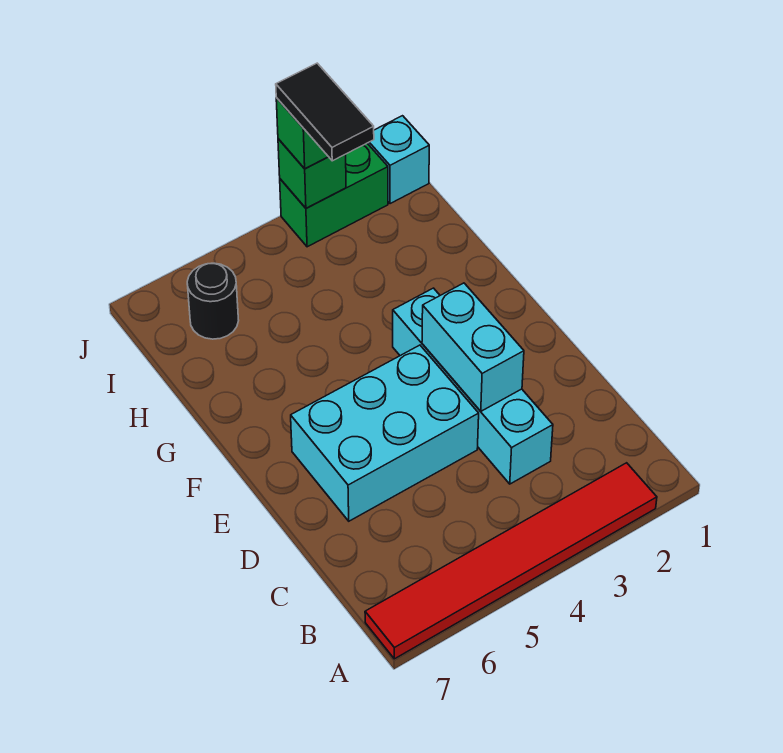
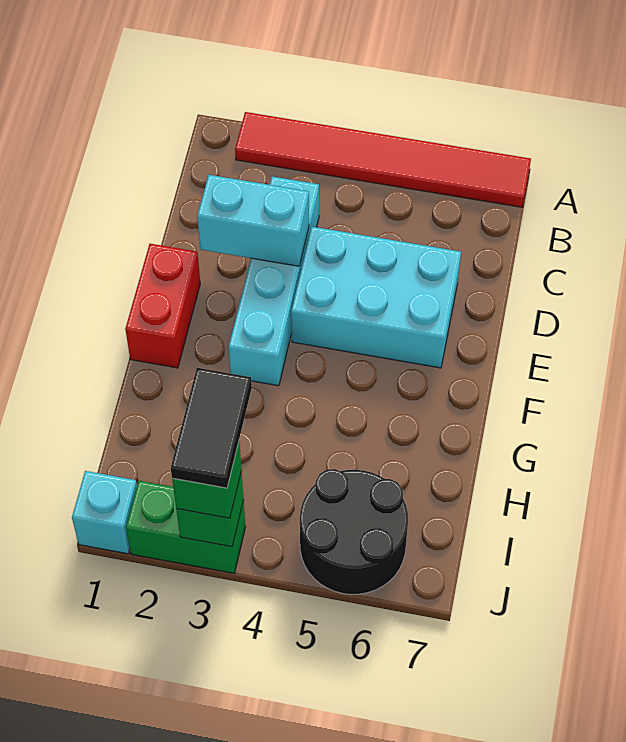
cyan 1x2 brick [422,283,524,411] -> cyan 1x2 brick turned to [197,175,309,266]
none -> red 1x2 brick [125,244,200,368]
black 1x1 round brick [187,263,239,339] -> black 2x2 round brick [300,469,408,595]

